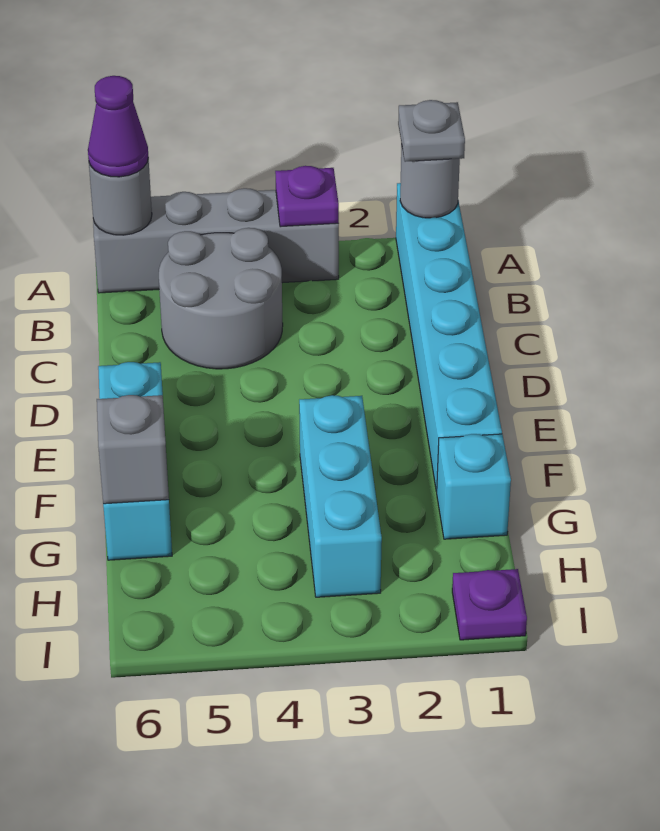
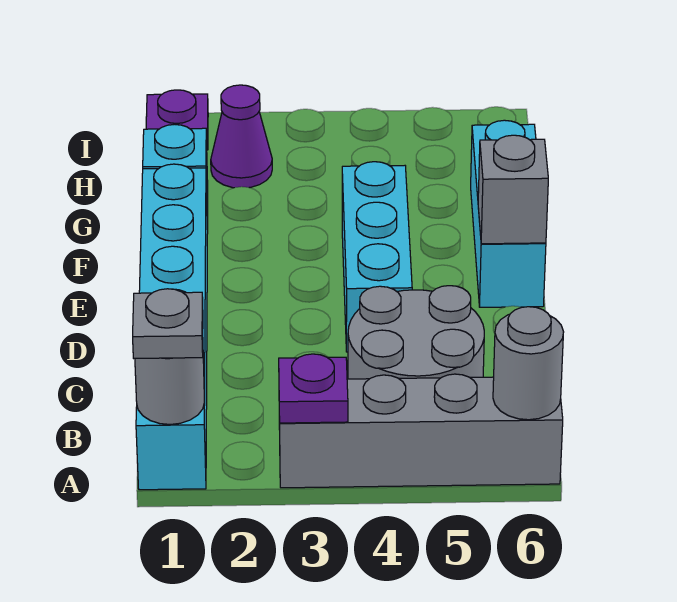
purple 1x1 cone [88,76,148,177] -> purple 1x1 cone moved to [211,85,272,188]
cyan 1x3 brick [299,395,382,597] -> cyan 1x3 brick moved to [342,162,412,352]
grey 1x1 brick [97,395,169,504] -> grey 1x1 brick moved to [478,135,548,244]

